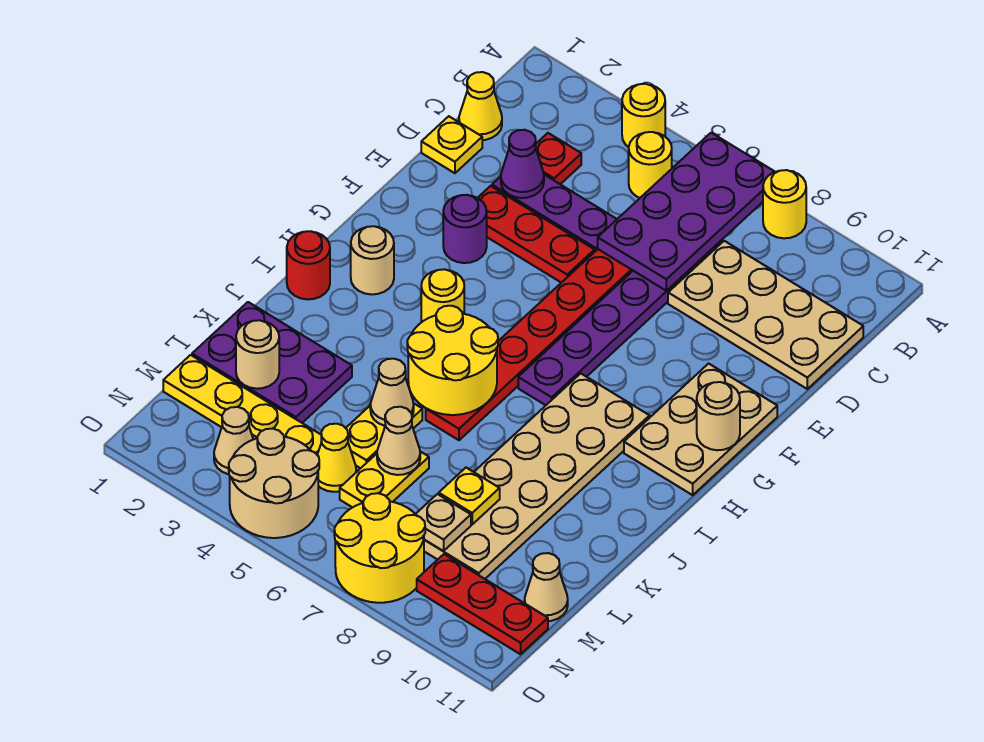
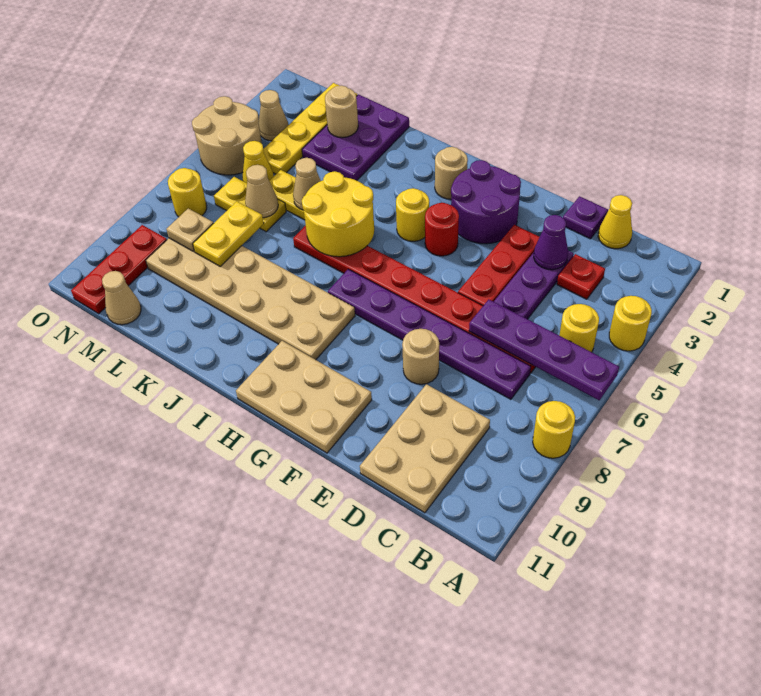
purple 2x4 plate [598,133,775,291] -> purple 1x4 plate [469,300,619,400]
tan 2x4 plate [668,241,863,389] -> tan 2x3 plate [360,384,490,513]
yellow 1x1 plate [421,116,482,173] -> purple 1x1 plate [563,196,608,239]
purple 1x1 round brick [443,195,487,263] -> purple 2x2 round brick [451,160,521,244]
tan 1x1 round brick [697,382,740,450] -> tan 1x1 round brick moved to [402,329,439,384]
red 1x1 round brick [287,231,330,299] -> red 1x1 round brick moved to [425,203,459,256]
yellow 1x1 plate [439,468,500,524] -> yellow 1x2 plate [193,201,264,266]
yellow 2x2 round brick [334,493,425,603] -> yellow 1x1 round brick [168,168,207,217]

